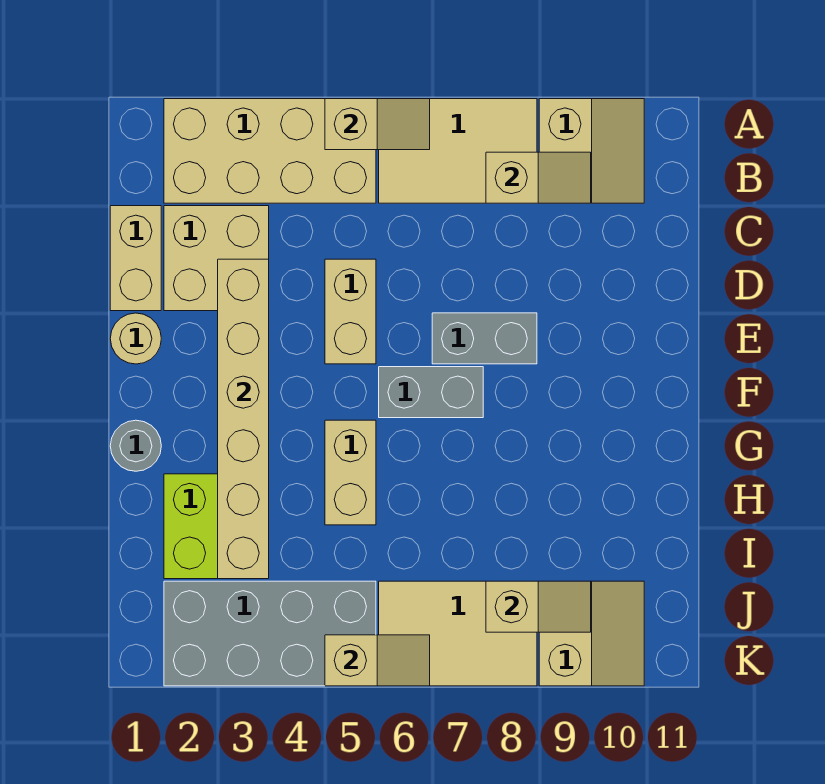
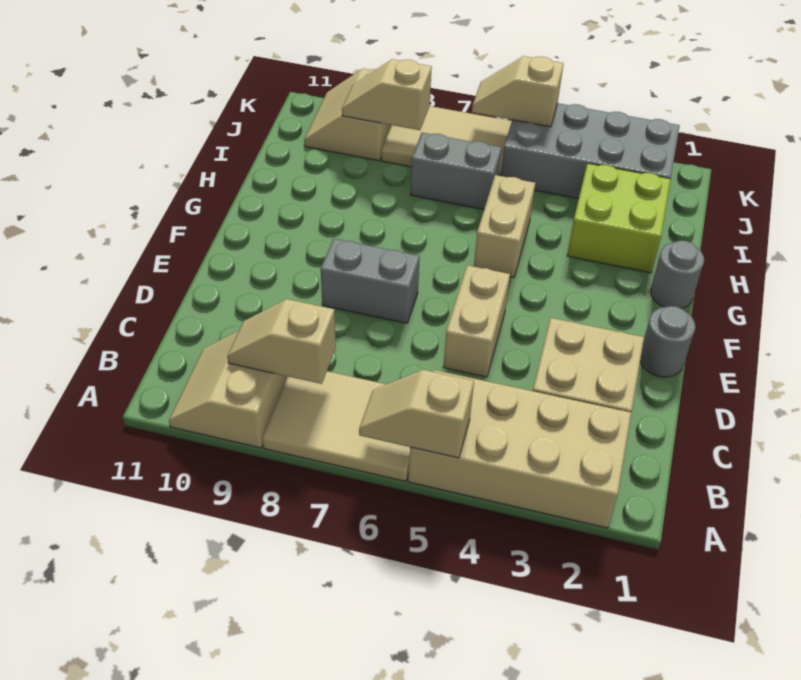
tan 1x2 brick [110,206,161,311] -> none
tan 1x6 brick [218,259,269,579] -> none
tan 1x1 round brick [110,313,161,364] -> grey 1x1 round brick [640,306,695,377]
grey 1x2 brick [379,367,483,418] -> grey 1x2 brick moved to [410,133,501,209]

